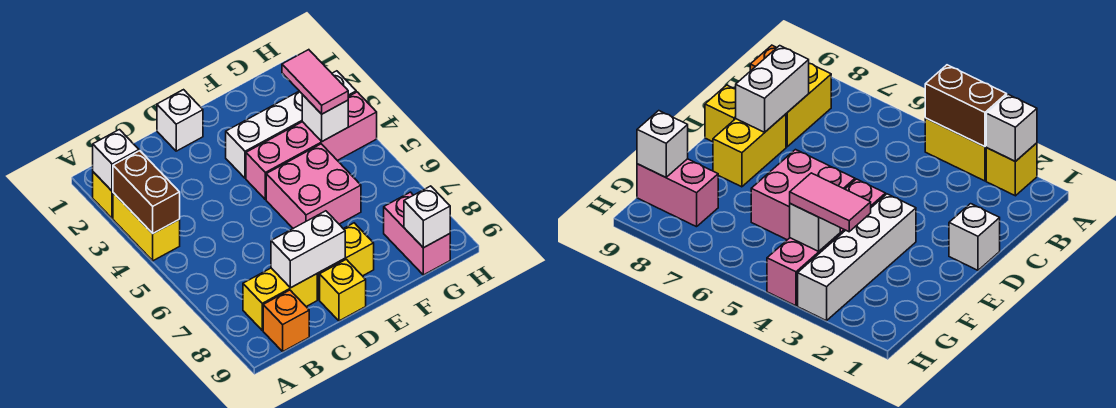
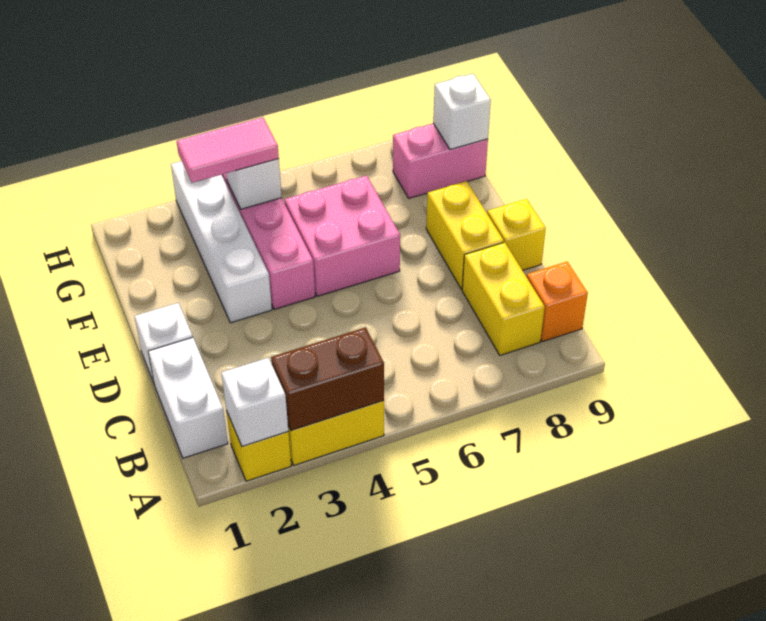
white 1x2 brick [271,211,345,288] -> white 1x2 brick moved to [148,337,228,458]

